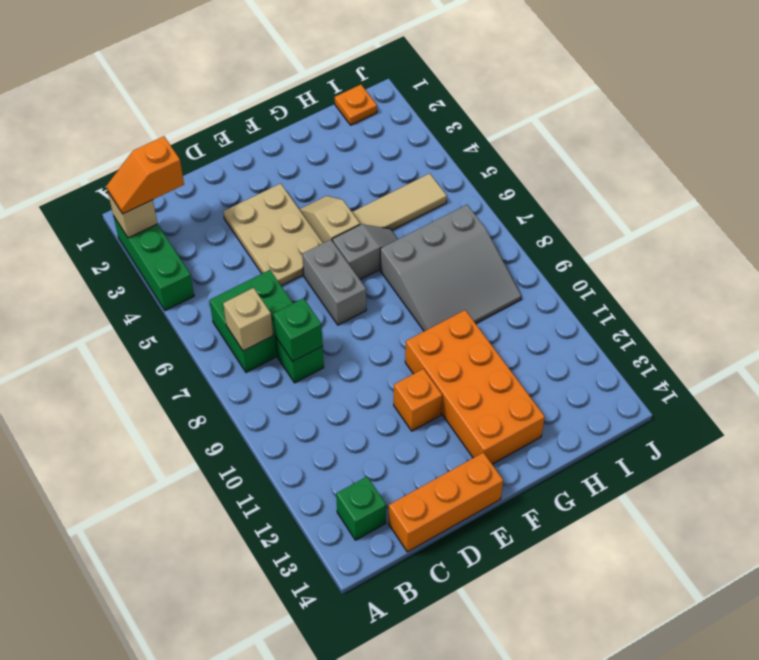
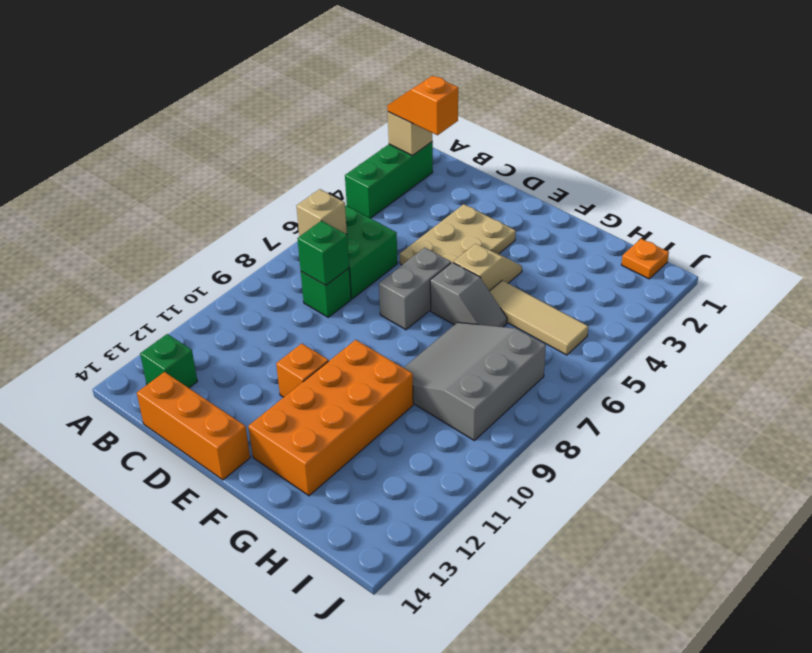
grey 3x3 slope [380,205,521,331] -> grey 3x3 slope turned to [404,322,546,440]

